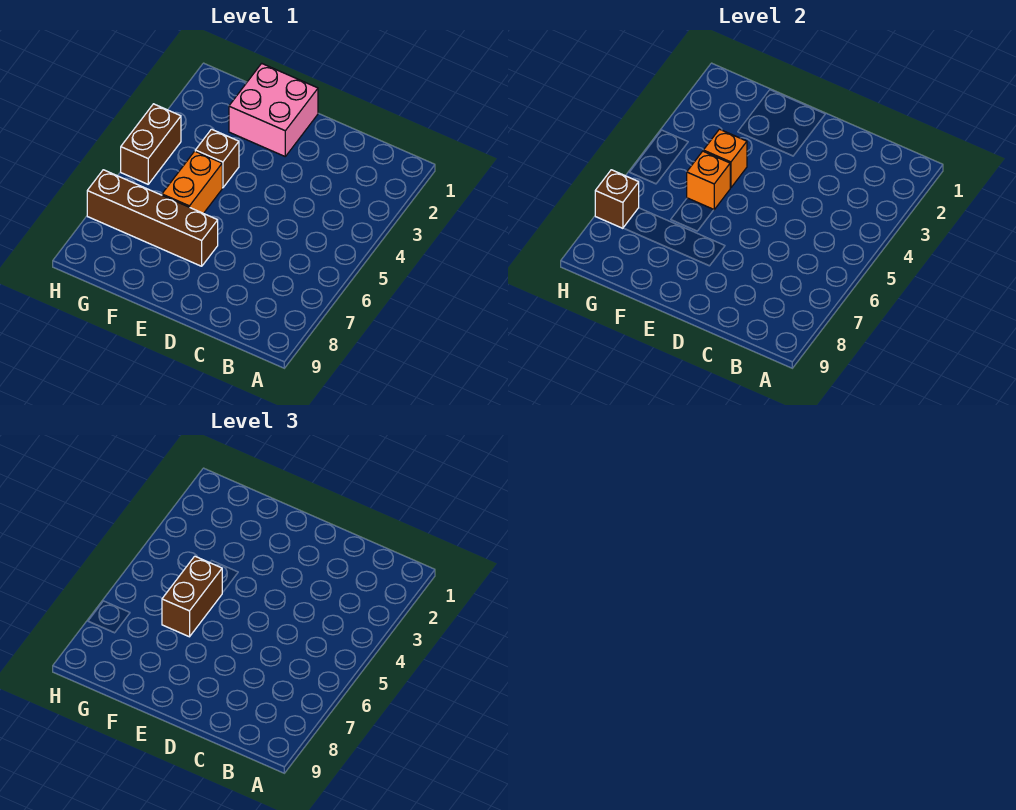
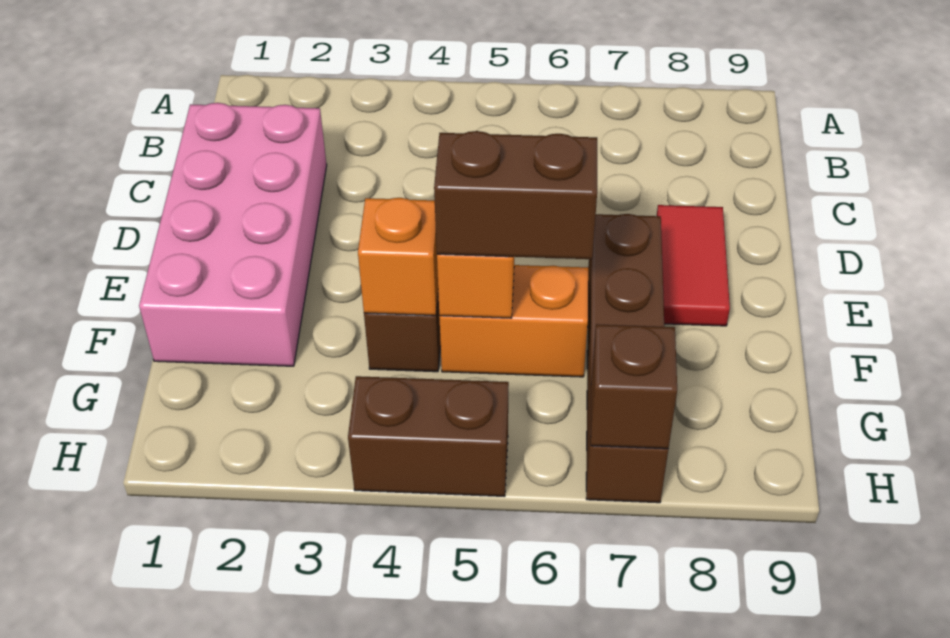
none -> red 1x2 tile [657,205,730,326]
pink 2x2 brick [229,63,318,156] -> pink 2x4 brick [139,103,327,366]

